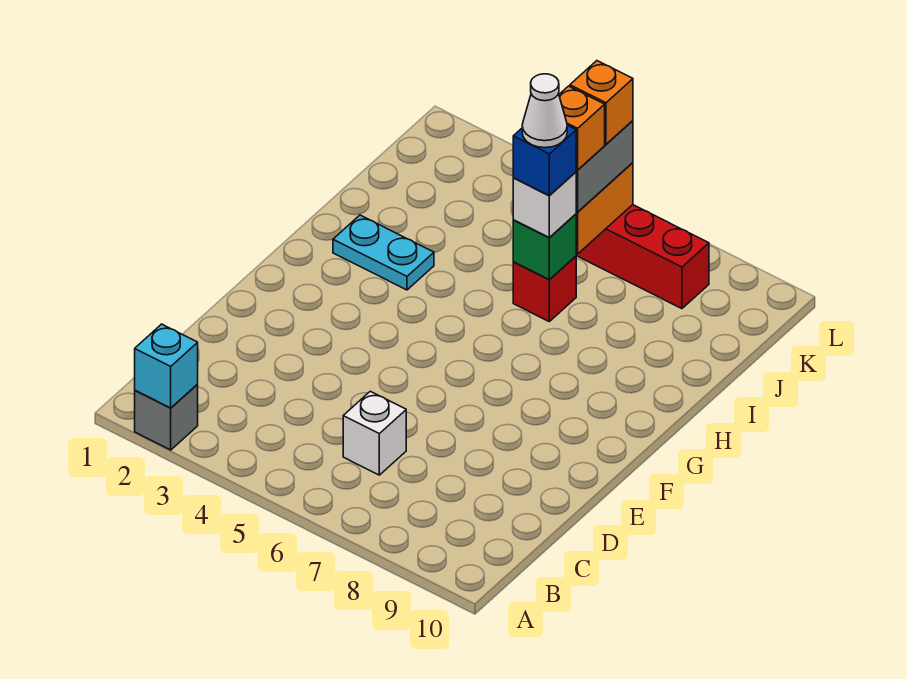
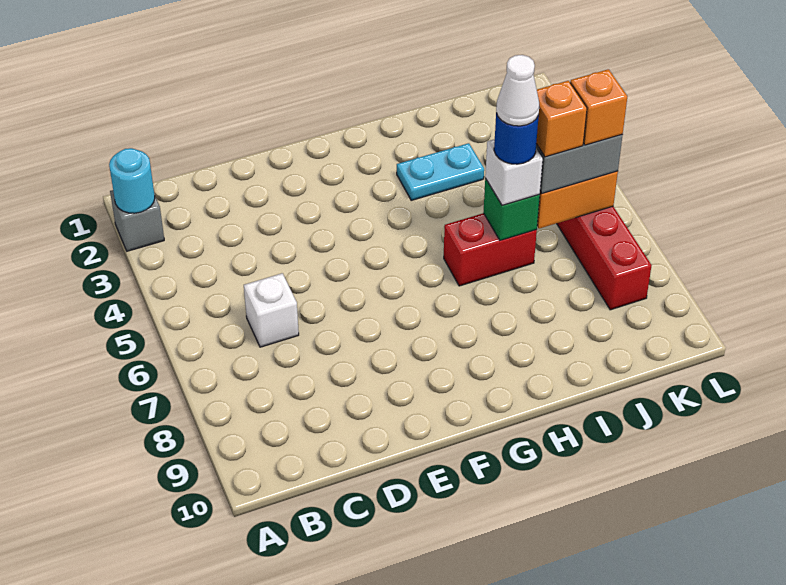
cyan 1x1 brick [135,324,198,408] -> cyan 1x1 round brick [109,148,155,213]
cyan 1x2 plate [333,215,434,290] -> cyan 1x2 plate turned to [397,143,484,200]
red 1x1 brick [513,256,576,321] -> red 1x2 brick [444,213,537,286]
blue 1x1 brick [513,125,576,196] -> blue 1x1 round brick [494,113,539,164]

